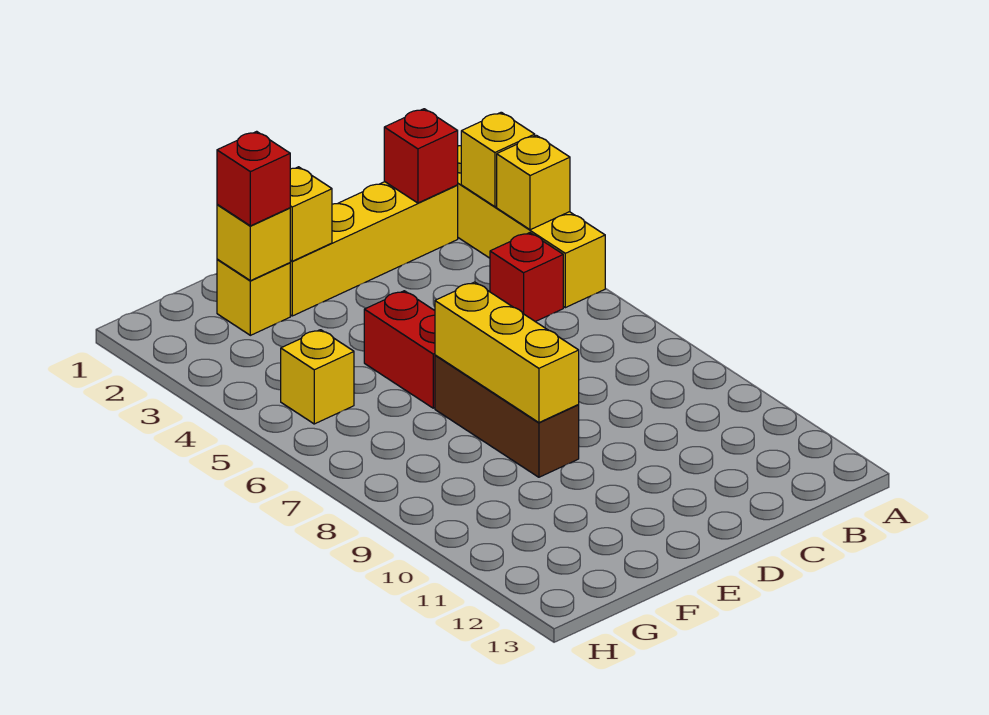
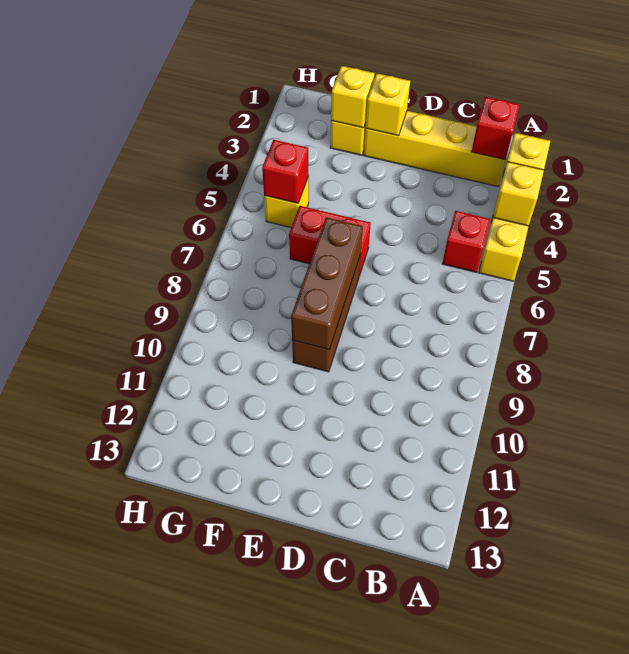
red 1x2 brick [364,291,435,408] -> red 1x2 brick turned to [289,206,371,276]
yellow 1x3 brick [435,282,579,422] -> brown 1x3 brick [291,217,363,350]
red 1x1 brick [217,131,290,226] -> red 1x1 brick moved to [262,140,309,203]

